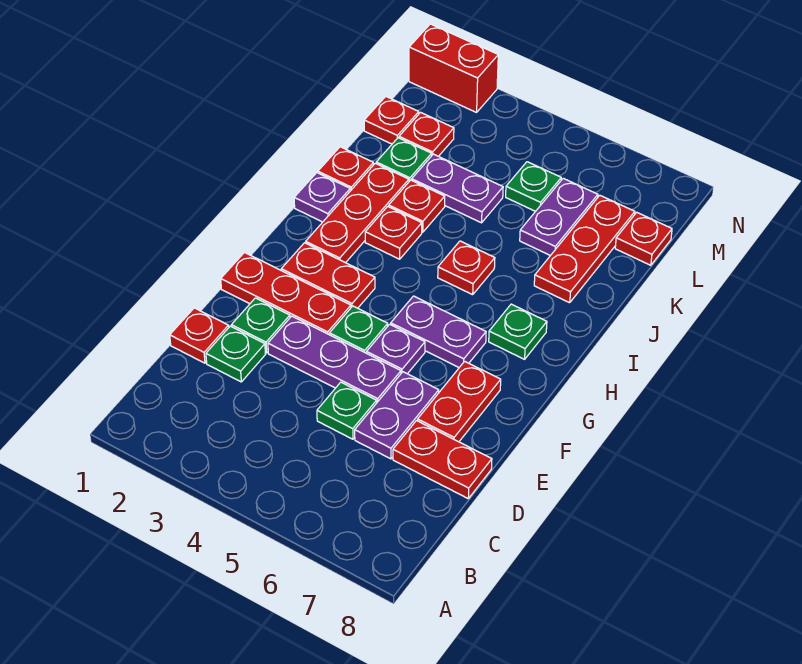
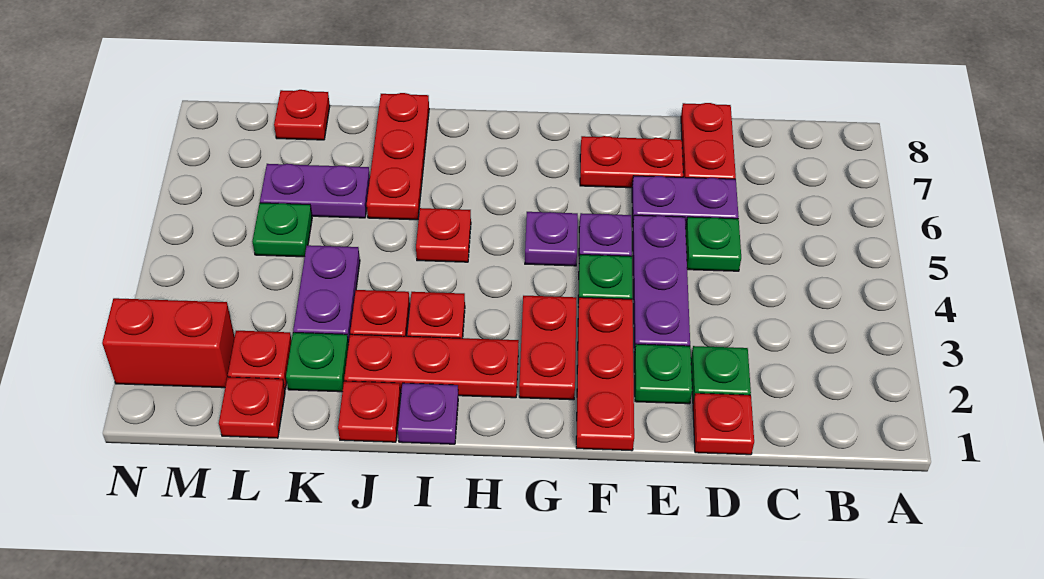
purple 1x2 plate [391,296,486,367] -> purple 1x1 plate [525,212,578,266]
green 1x1 plate [489,304,547,359] -> none
red 1x3 plate [534,195,635,303] -> red 1x3 plate turned to [367,93,429,220]
red 1x2 brick [409,24,498,112] -> red 1x2 brick turned to [102,298,235,388]

